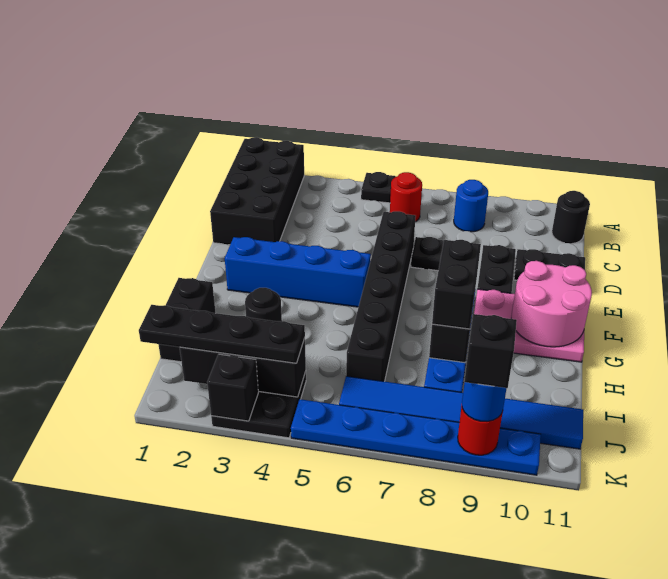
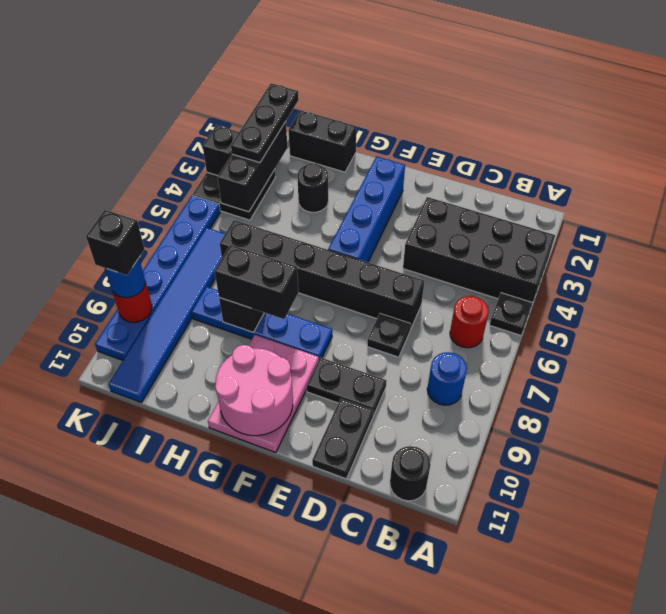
black 2x4 brick [210,137,304,245] -> black 2x4 brick moved to [403,197,555,304]
black 1x4 plate [139,305,305,363] -> black 1x3 plate [231,83,299,162]

